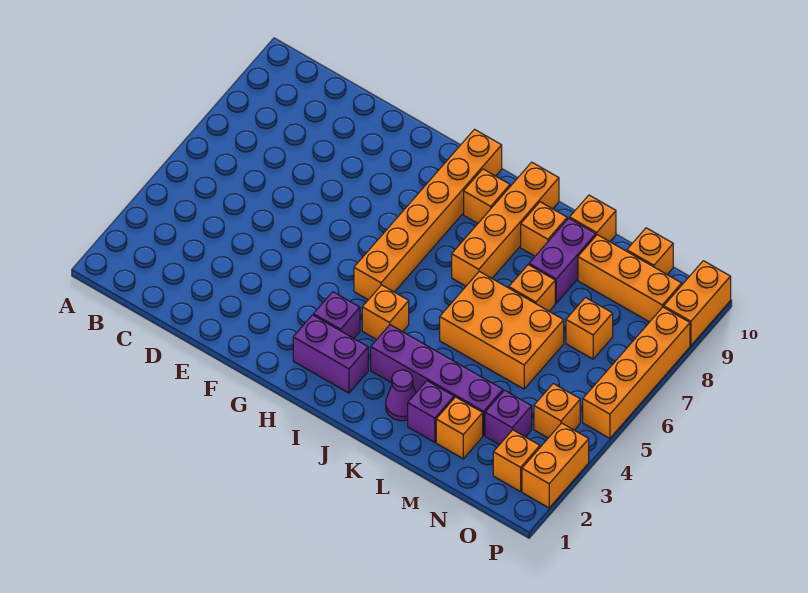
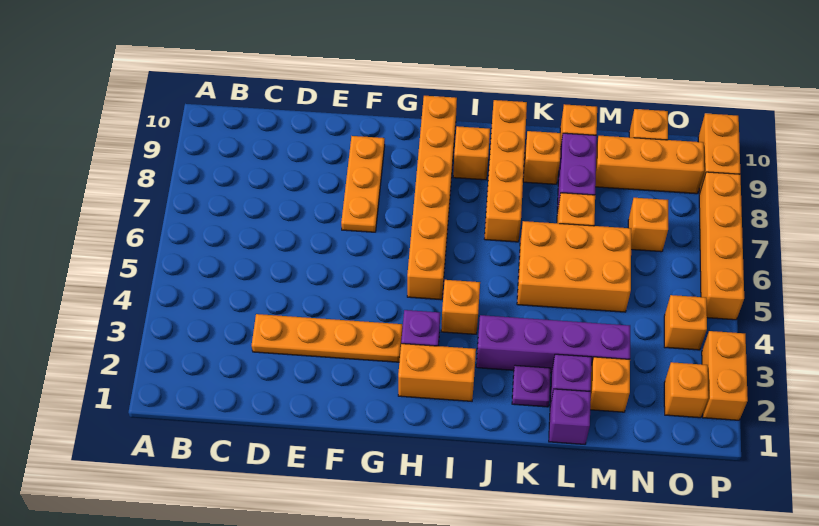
none -> orange 1x4 plate [252,314,403,362]
none -> orange 1x3 plate [341,136,385,232]
purple 1x2 brick [293,315,368,393] -> orange 1x2 brick [398,344,476,401]
purple 1x1 cone [386,370,416,421] -> purple 1x1 plate [512,365,551,407]
purple 1x1 brick [485,390,532,445] -> purple 1x1 brick moved to [549,389,591,444]

